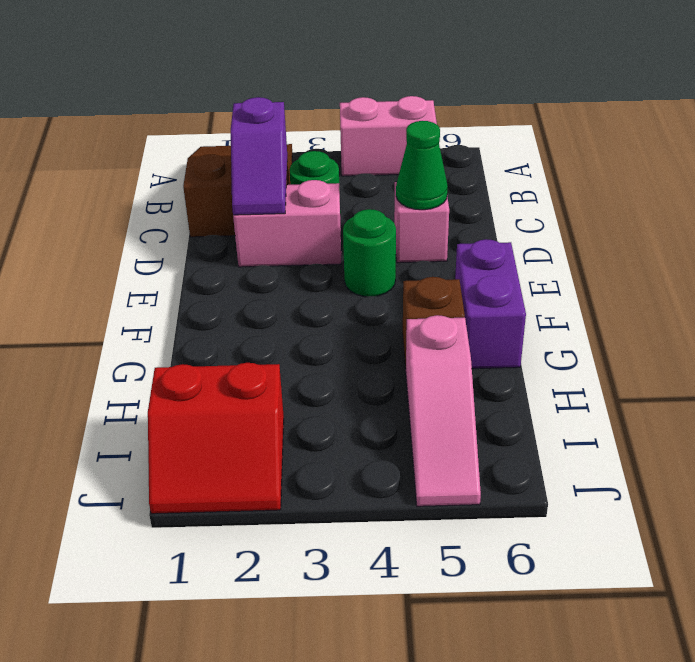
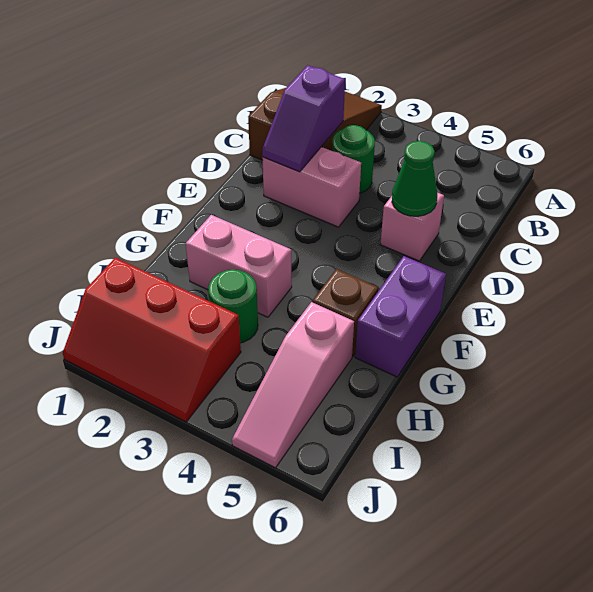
pink 1x2 brick [340,96,437,176] -> pink 1x2 brick moved to [186,215,292,317]
green 1x1 round brick [343,209,396,297] -> green 1x1 round brick moved to [208,269,258,343]
red 2x2 slope [148,363,284,514] -> red 2x3 slope [63,258,241,422]

